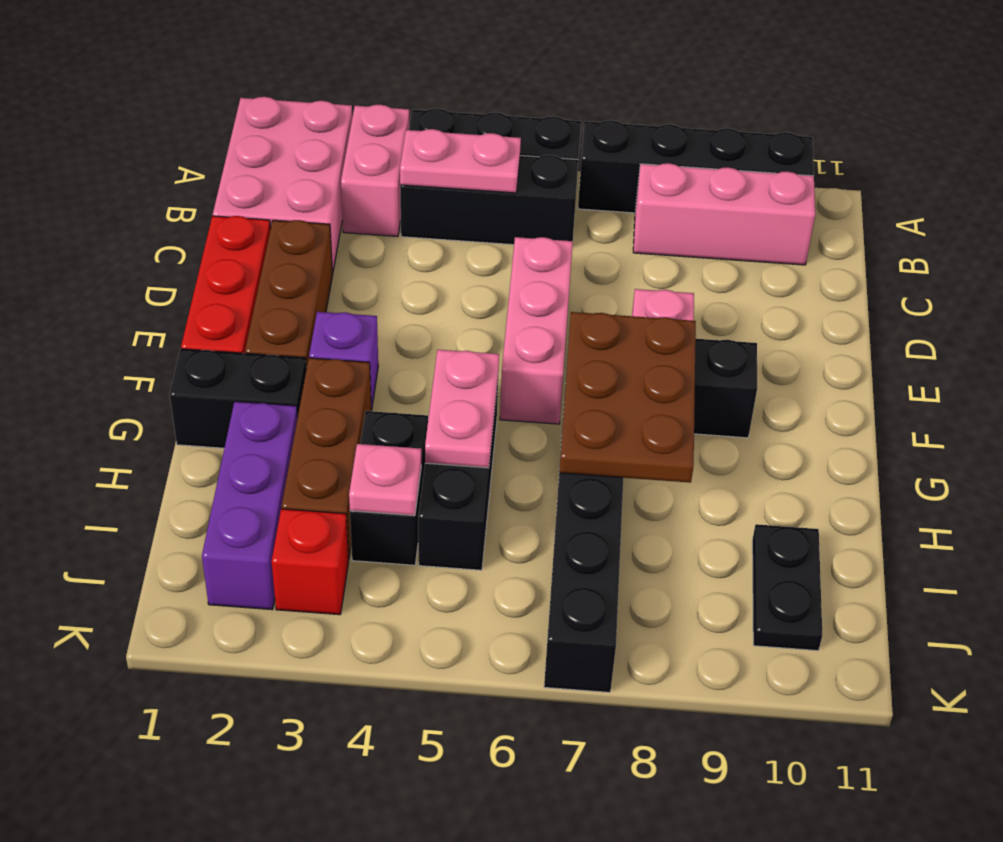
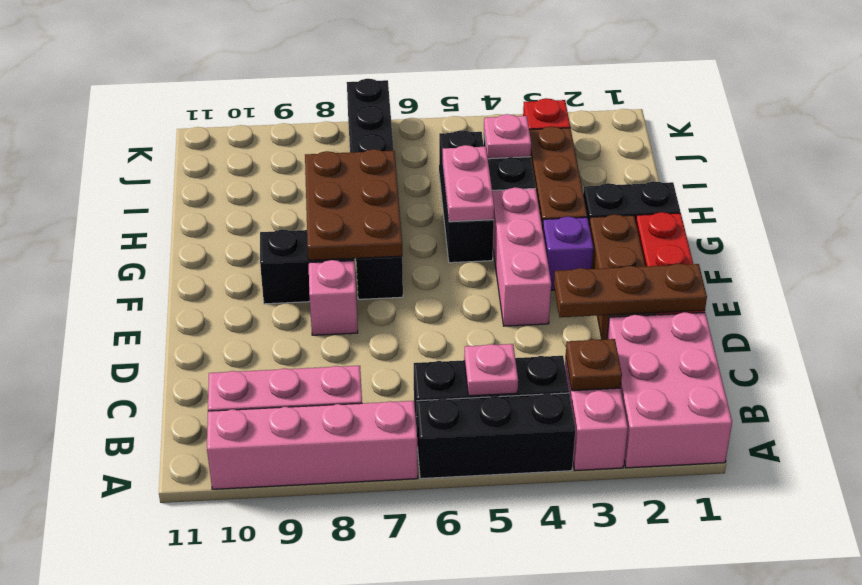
black 1x4 brick [578,120,814,213] -> pink 1x4 brick [207,401,418,489]
none -> brown 1x1 plate [566,339,622,391]
pink 1x2 plate [400,129,521,193] -> pink 1x1 plate [464,344,518,396]
none -> brown 1x3 plate [554,264,707,317]
pink 1x3 brick [500,237,573,424] -> pink 1x3 brick moved to [492,187,551,326]
purple 1x3 brick [202,401,298,610] -> none
black 1x2 plate [752,524,822,651] -> none

